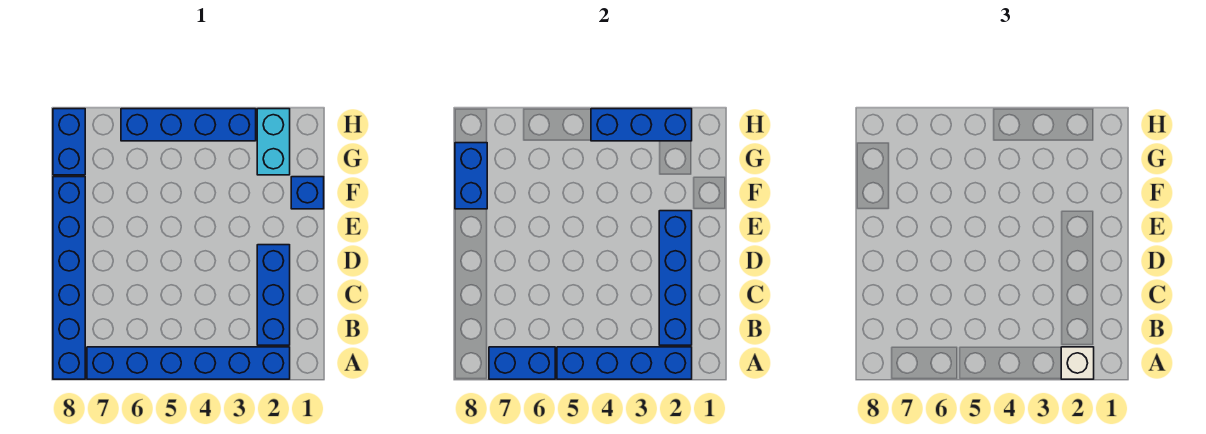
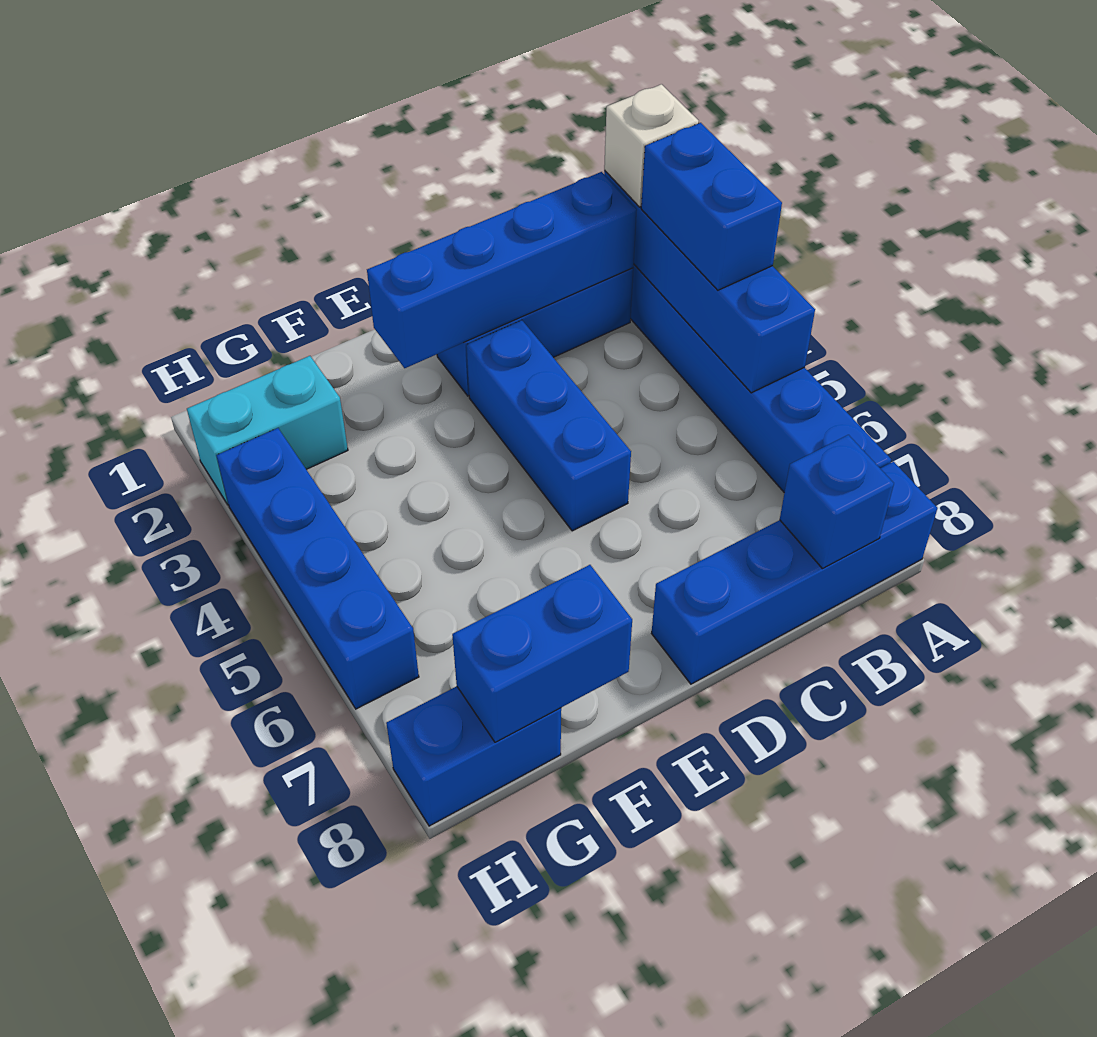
blue 1x2 brick [489,347,555,379] -> blue 1x2 brick moved to [641,123,782,290]
blue 1x6 brick [53,177,85,379] -> blue 1x4 brick [652,462,938,684]
blue 1x1 brick [291,177,324,209] -> blue 1x1 brick moved to [780,435,894,569]
blue 1x3 brick [591,109,692,141] -> blue 1x3 brick moved to [466,320,631,531]

